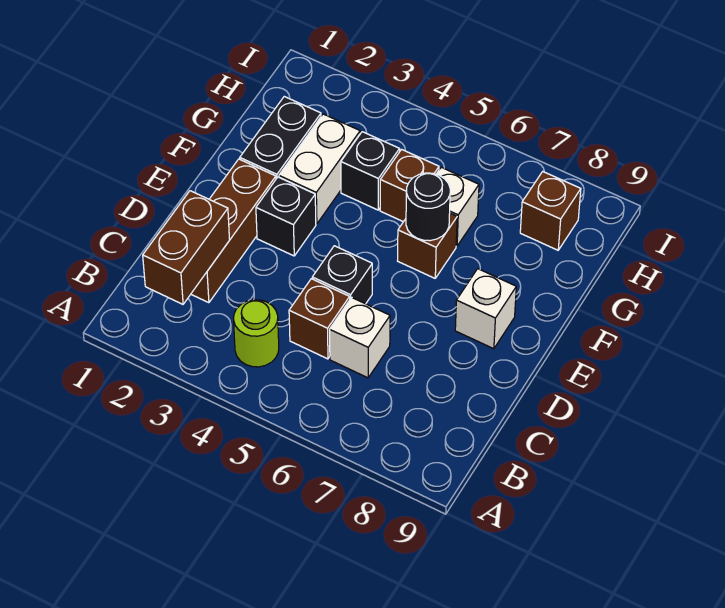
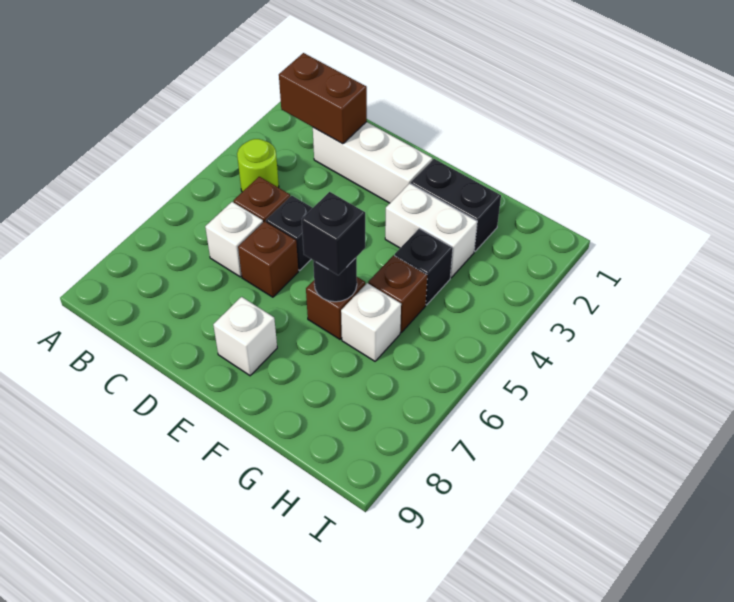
brown 1x3 brick [191,159,276,303] -> white 1x3 brick [313,122,432,203]
black 1x1 brick [256,177,316,256] -> black 1x1 brick moved to [302,192,365,275]
brown 1x1 brick [520,172,581,250] -> brown 1x1 brick moved to [238,221,298,297]

